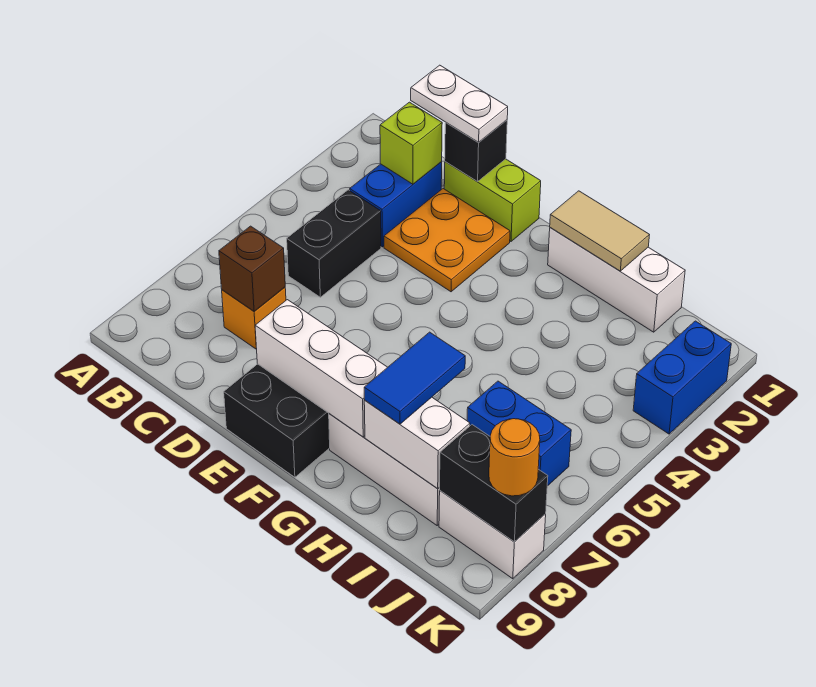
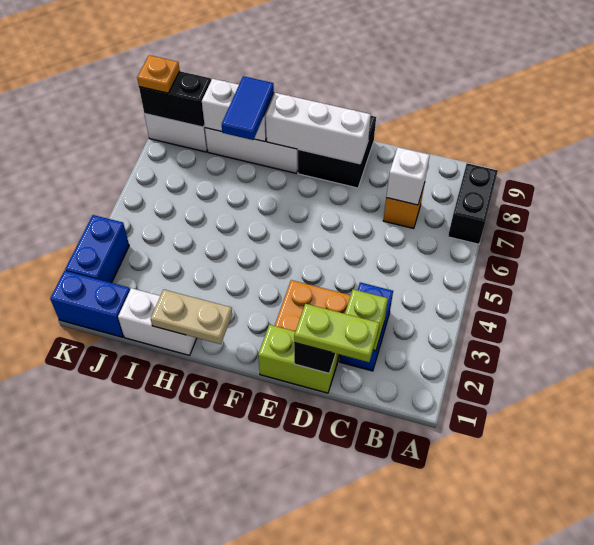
white 1x2 plate [411,65,508,142] -> lime 1x2 plate [294,304,380,362]
black 1x2 brick [287,190,381,297] -> black 1x2 brick moved to [448,163,498,244]
brown 1x1 brick [219,226,285,311] -> white 1x1 brick [386,147,430,205]
white 1x3 brick [548,228,685,332] -> white 1x2 brick [118,288,197,355]
tan 1x2 tile [550,191,649,271] -> tan 1x2 plate [151,290,232,344]
blue 1x2 brick [467,381,571,486] -> blue 1x2 brick moved to [50,271,130,337]
orange 1x1 round brick [489,419,540,496] -> orange 1x1 plate [137,55,180,93]

